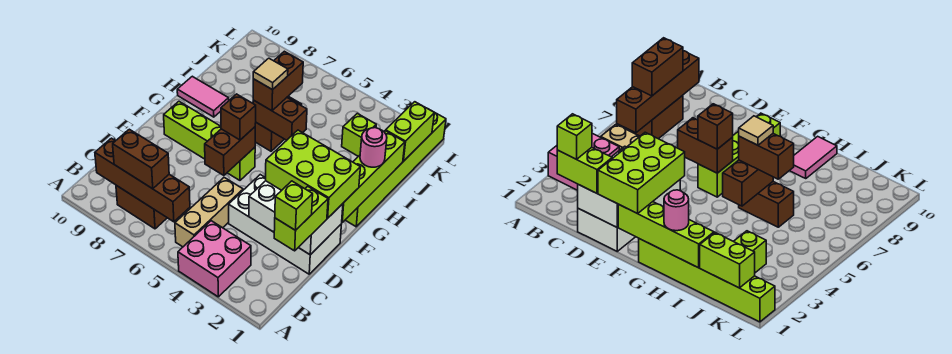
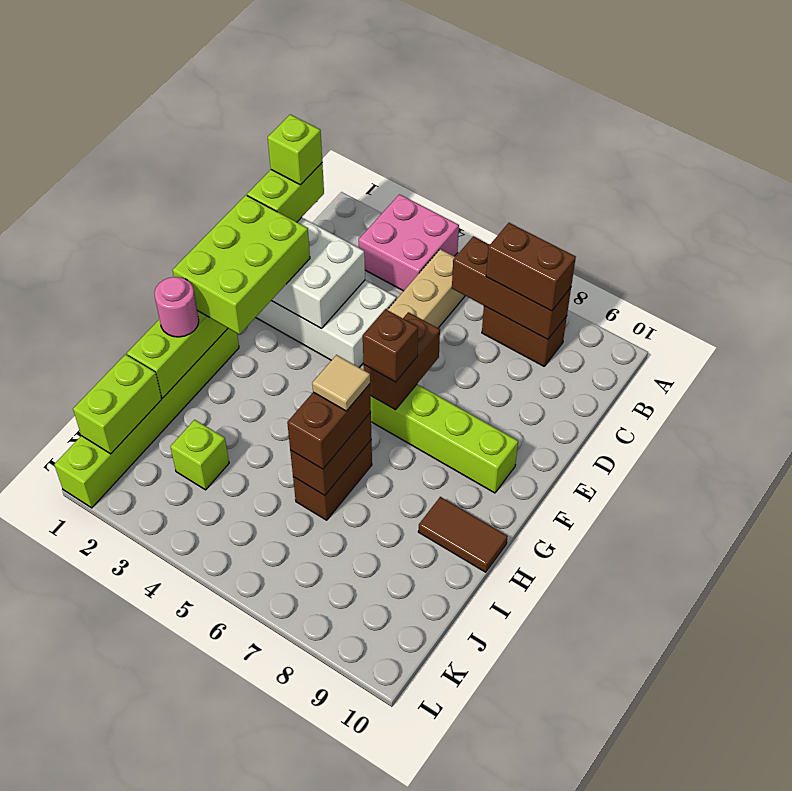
brown 1x4 brick [95,138,190,222] -> brown 1x3 brick [452,236,571,339]
lime 2x3 brick [265,130,360,218] -> lime 2x3 brick turned to [173,195,310,334]
brown 1x2 brick [253,98,307,140] -> brown 1x2 brick turned to [290,412,372,495]
pink 1x2 tile [177,76,229,117] -> brown 1x2 tile [418,497,508,572]

